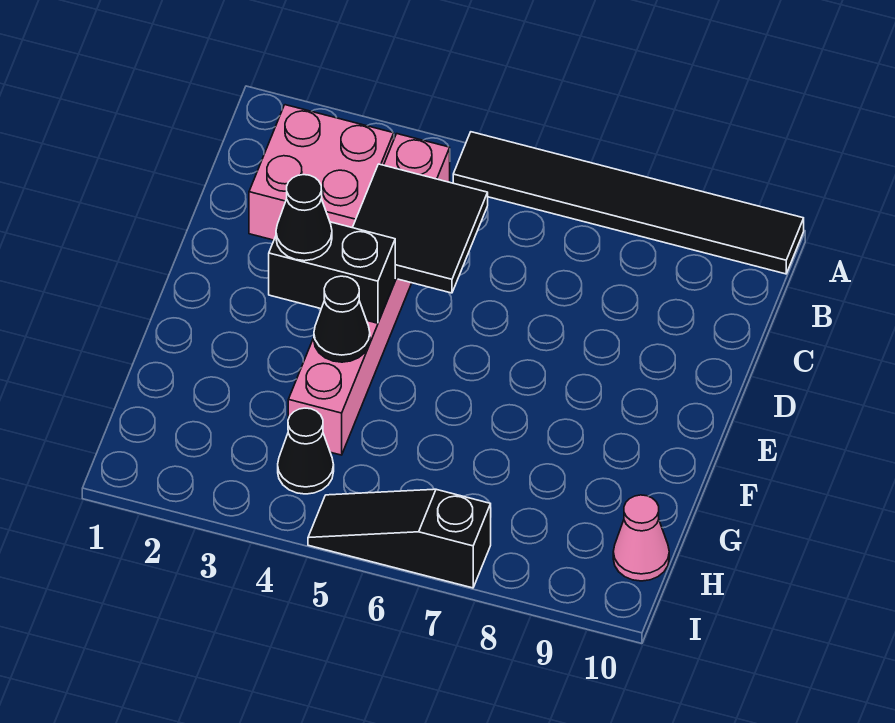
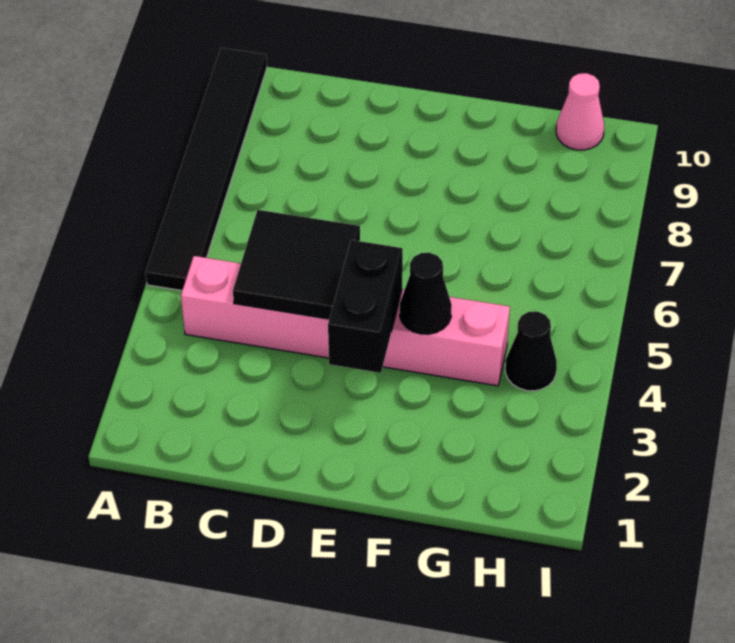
pink 2x2 brick [249,105,394,240] -> none
black 1x1 cone [276,175,332,261] -> none
black 1x3 slope [308,489,491,588] -> none

